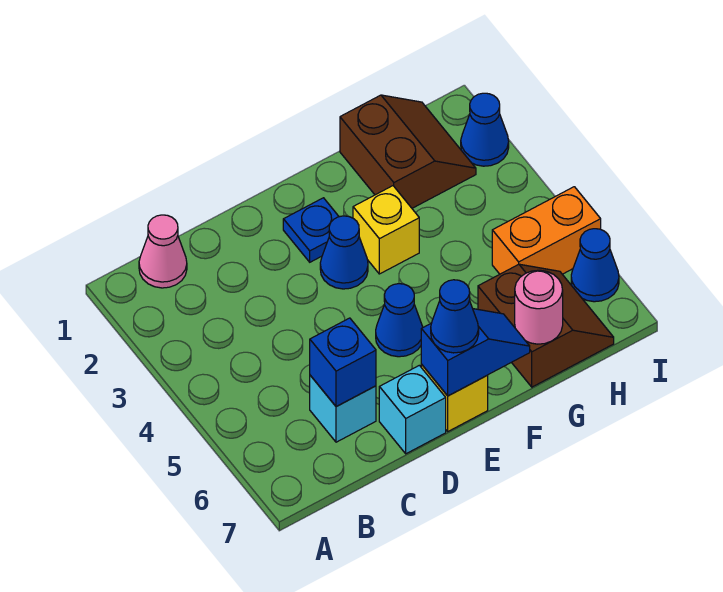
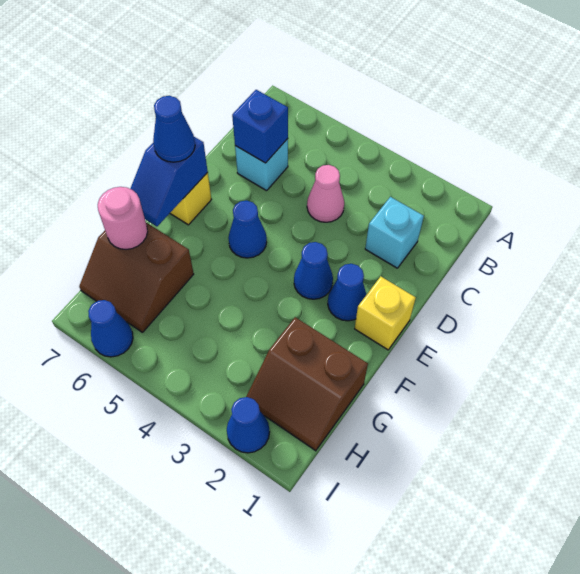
pink 1x1 cone [139,215,187,288] -> pink 1x1 cone moved to [307,165,344,222]
cyan 1x1 brick [379,365,446,454] -> cyan 1x1 brick moved to [365,197,424,268]
blue 1x1 plate [283,198,339,262] -> blue 1x1 cone [328,264,367,321]
yellow 1x1 brick [353,186,419,274] -> yellow 1x1 brick moved to [355,276,416,350]
orange 1x2 brick [492,187,601,274] -> none

